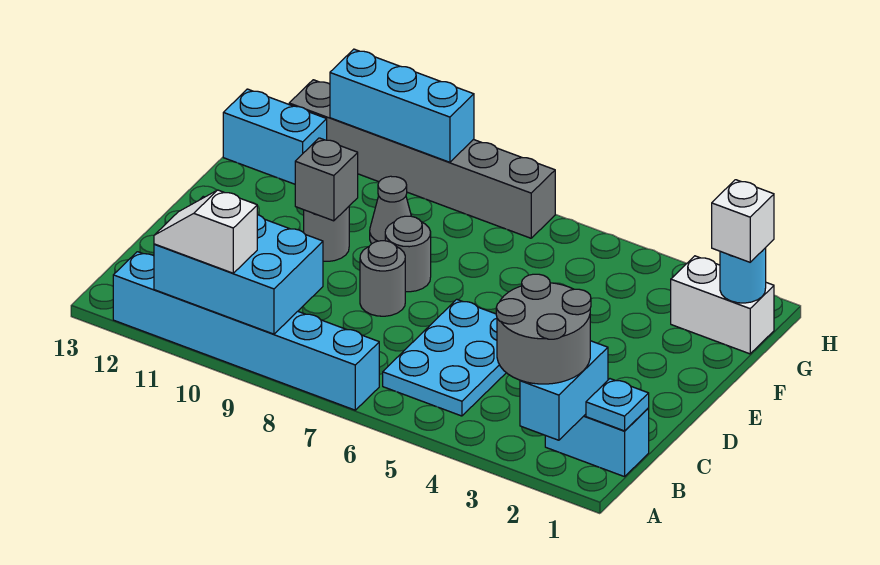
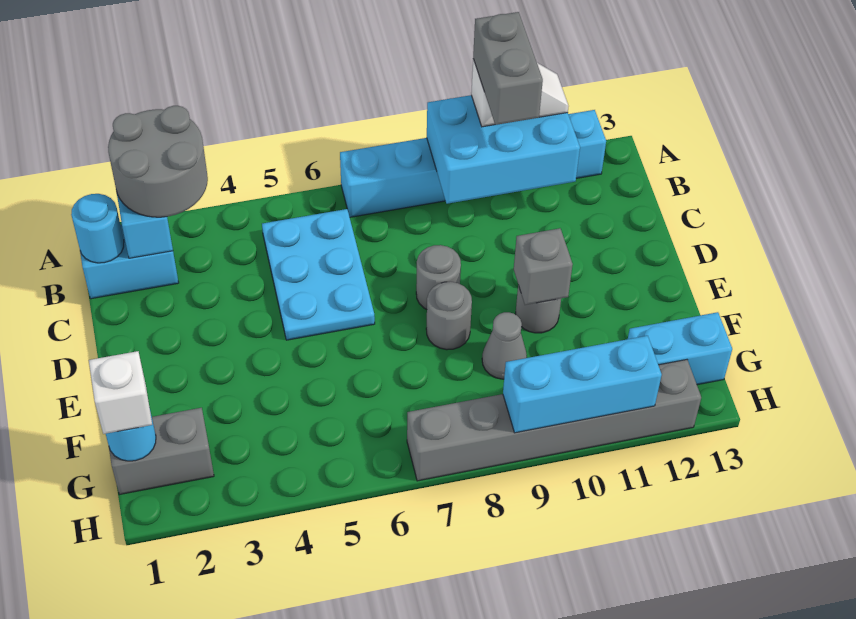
none -> grey 1x2 brick [473,12,543,125]
cyan 1x1 plate [586,379,649,431] -> cyan 1x1 round brick [71,194,124,263]
white 1x2 brick [671,256,774,354] -> grey 1x2 brick [109,408,214,495]

